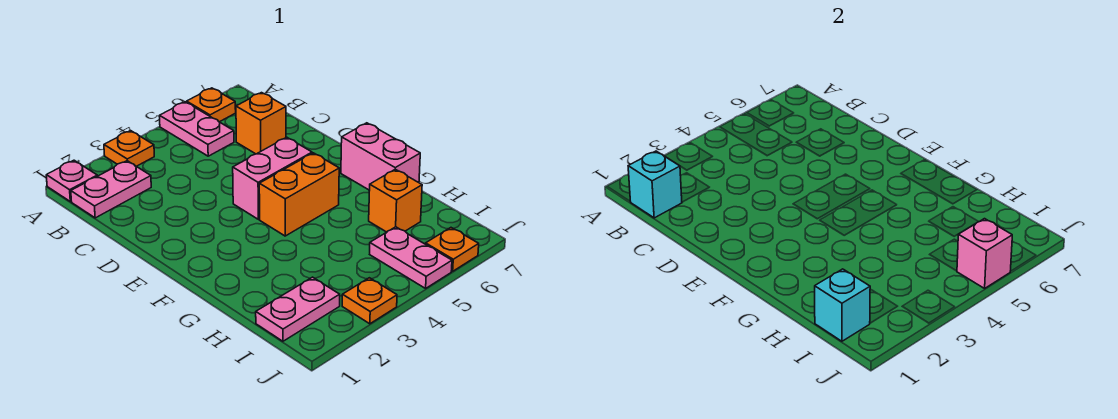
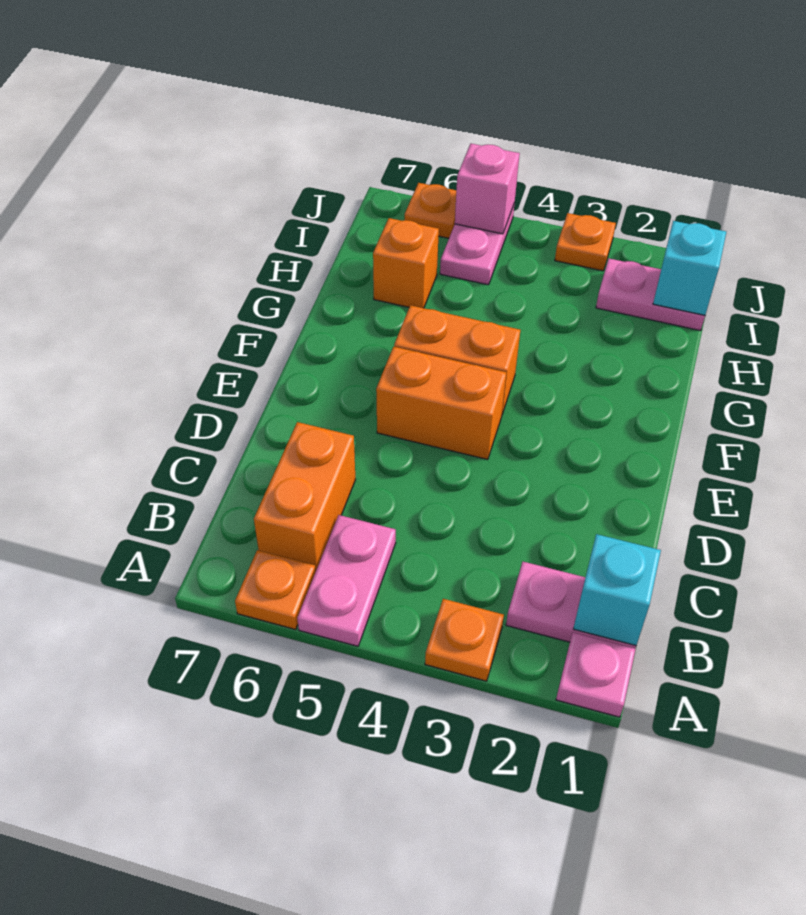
orange 1x1 brick [236,93,286,154] -> orange 1x2 brick [254,422,356,570]
pink 1x2 brick [233,137,312,219] -> orange 1x2 brick [376,347,506,460]
pink 1x2 brick [341,123,420,190] -> none

